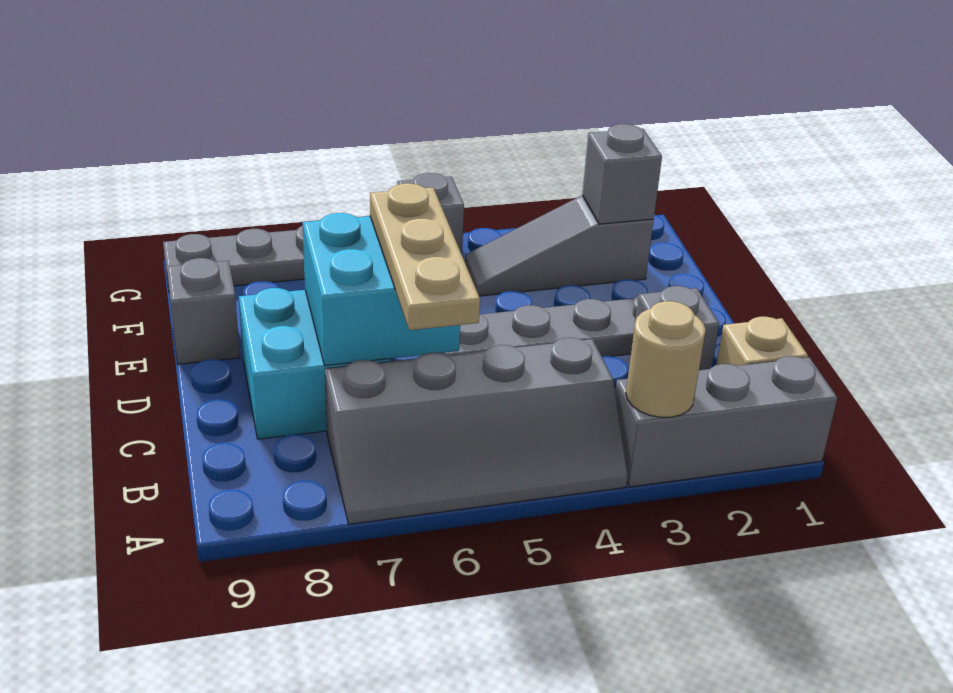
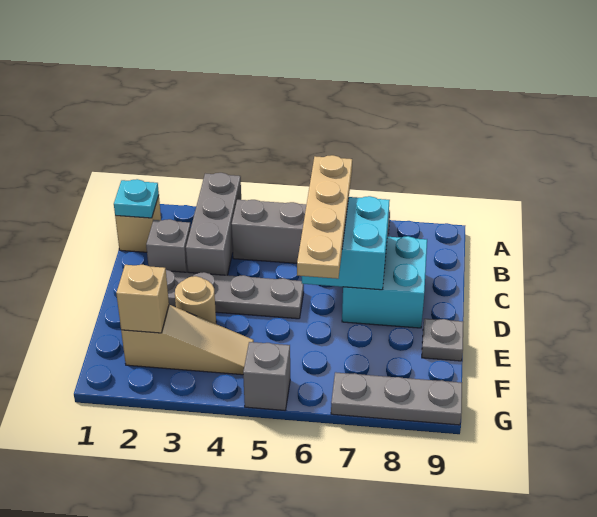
grey 1x3 brick [615,356,837,487] -> grey 1x3 brick turned to [186,173,241,275]
tan 1x1 round brick [626,301,706,417] -> tan 1x1 round brick moved to [175,276,216,324]
none -> cyan 1x1 plate [114,179,159,218]
tan 1x3 plate [370,183,480,330] -> tan 1x4 plate [297,155,352,279]
grey 1x1 brick [167,258,240,364] -> grey 1x1 plate [422,319,463,361]
grey 1x3 slope [465,196,654,296] -> tan 1x3 slope [121,305,254,375]
grey 1x1 brick [582,124,662,224] -> tan 1x1 brick [116,265,169,333]

